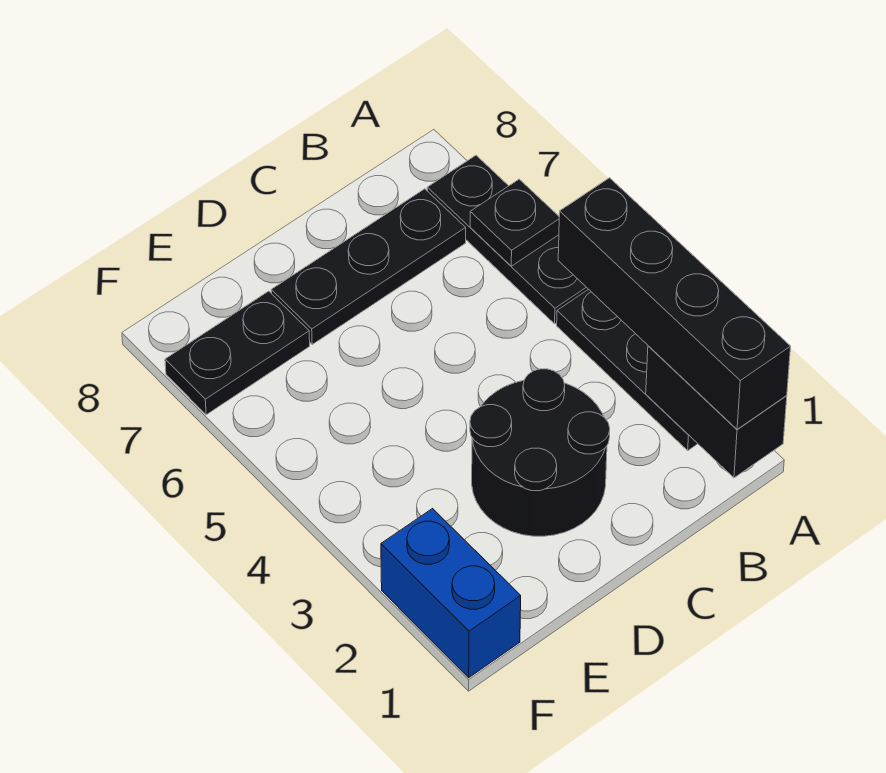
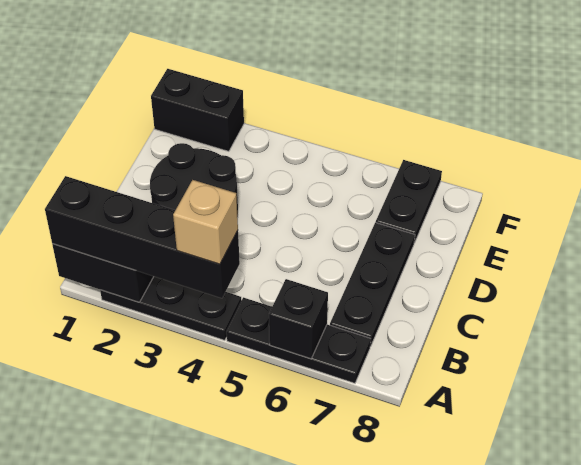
none -> tan 1x1 brick [173,180,238,264]
black 1x1 plate [470,179,559,266] -> black 1x1 brick [269,279,328,359]
blue 1x2 brick [381,509,521,678] -> black 1x2 brick [151,69,244,151]

